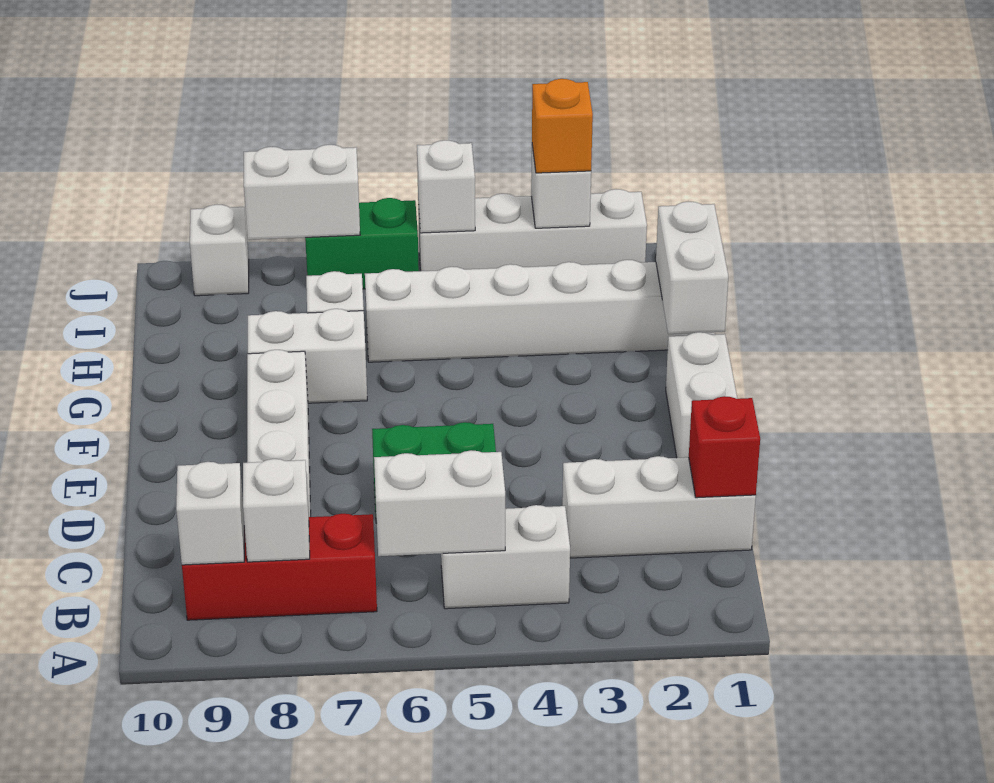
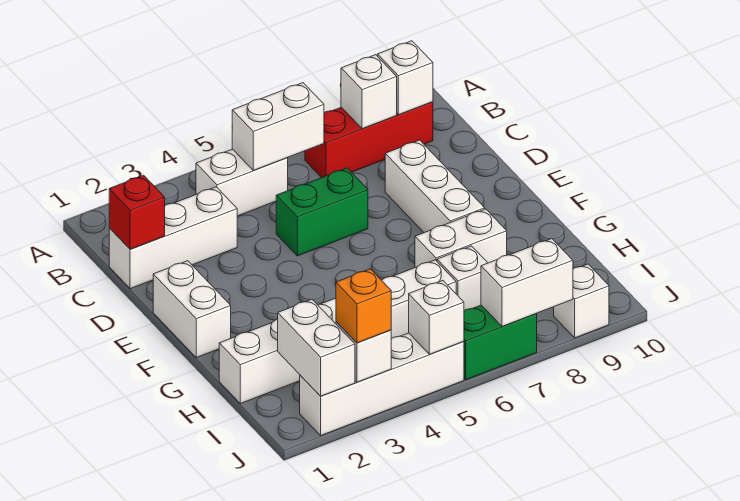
white 1x2 brick [656,202,728,334] -> white 1x2 brick moved to [278,299,355,396]

